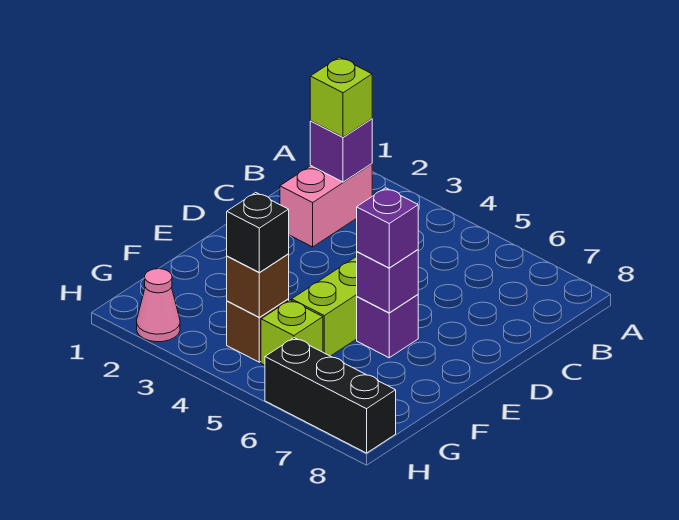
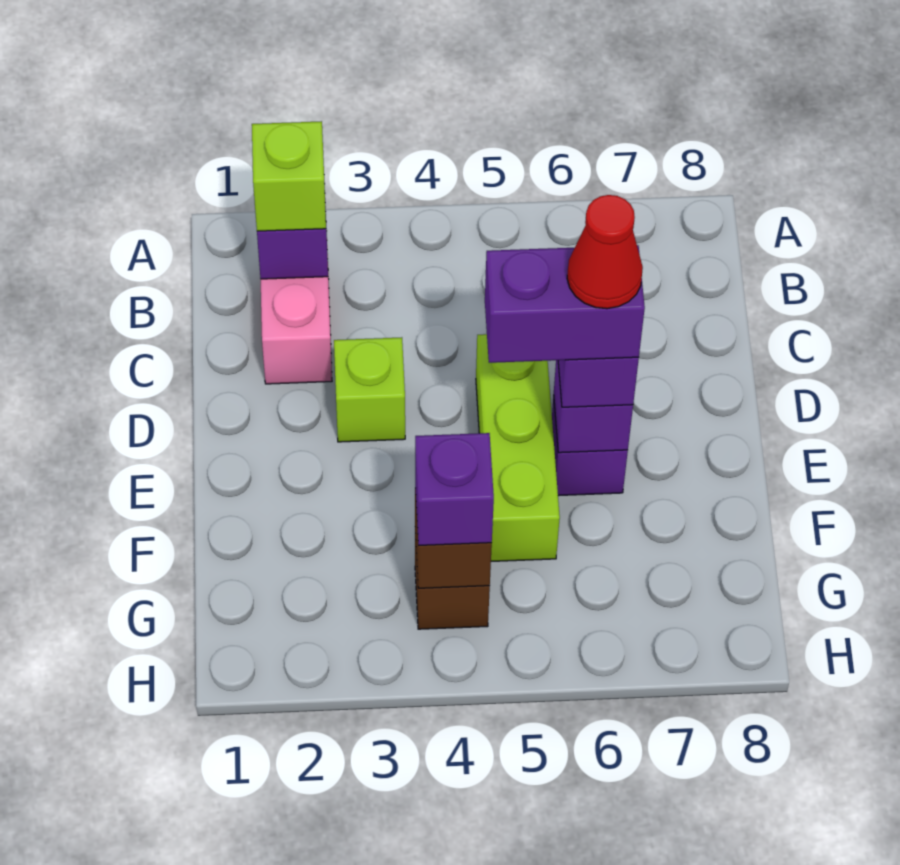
none -> purple 1x2 brick [485,245,645,363]
none -> red 1x1 cone [567,195,643,309]
black 1x1 brick [227,193,289,272] -> purple 1x1 brick [415,433,494,546]
lime 1x1 brick [261,300,323,365] -> lime 1x1 brick moved to [334,337,405,442]
pink 1x1 cone [137,269,180,342] -> none
black 1x3 brick [265,338,396,453] -> none

